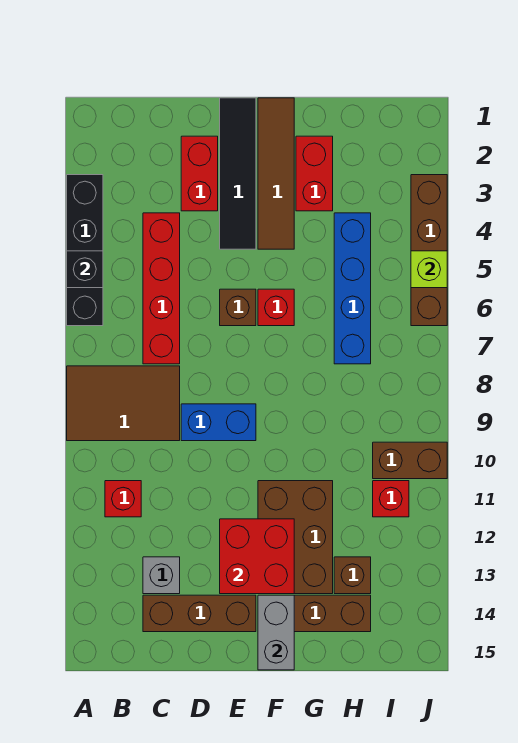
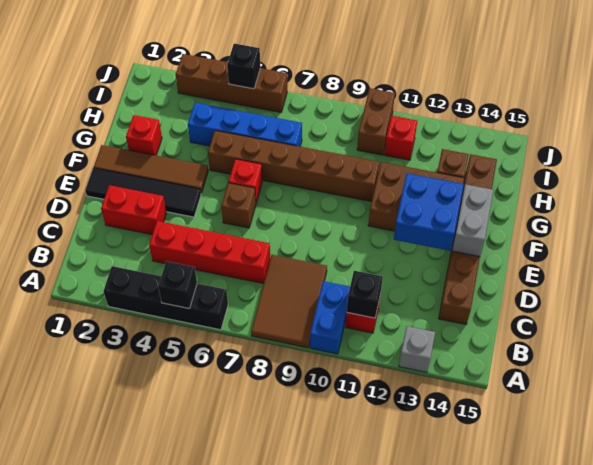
none -> black 1x1 brick [347,271,383,318]
grey 1x1 brick [143,557,180,594] -> grey 1x1 brick moved to [399,326,435,372]
blue 1x2 brick [181,404,256,441] -> blue 1x2 brick moved to [310,281,350,354]
red 2x2 brick [220,519,294,594] -> blue 2x2 brick [394,173,464,251]
grey 1x2 brick [258,595,294,670] -> grey 1x2 brick turned to [452,184,493,257]
red 1x2 brick [296,136,333,211] -> red 1x1 brick [126,115,162,155]
none -> brown 1x6 brick [208,131,379,202]
lime 1x1 brick [411,251,447,288] -> black 1x1 brick [227,44,260,89]

